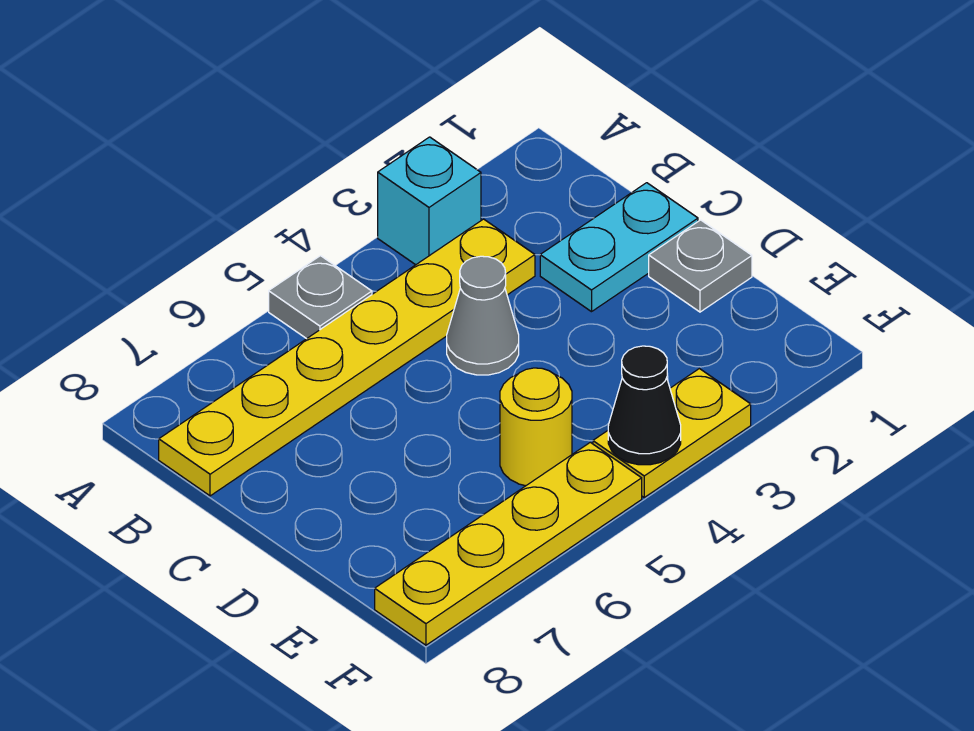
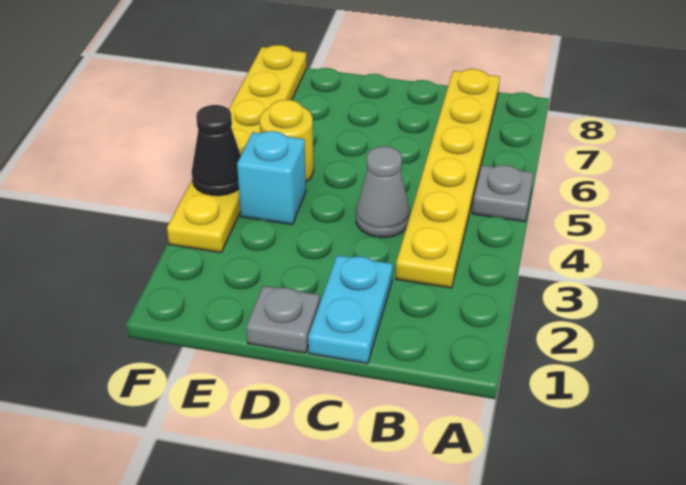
cyan 1x1 brick [378,137,481,265] -> cyan 1x1 brick moved to [237,131,306,224]

